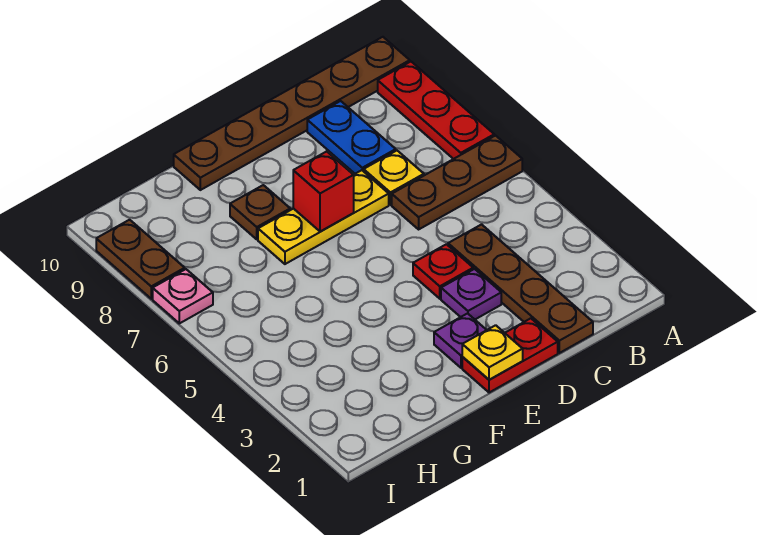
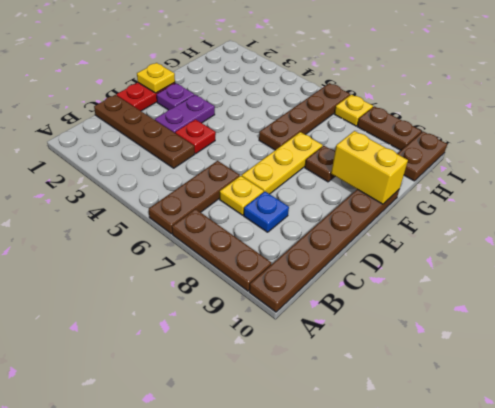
red 1x3 plate [378,62,494,159] -> brown 1x3 plate [172,209,271,291]
blue 1x2 plate [307,101,396,174] -> blue 1x1 plate [244,192,289,232]
purple 1x1 plate [441,269,501,319] -> purple 1x2 plate [155,95,215,133]
red 1x1 brick [293,151,354,232] -> none
none -> brown 1x4 plate [259,83,350,150]
none -> yellow 1x2 brick [331,131,408,204]
none -> brown 1x2 plate [398,132,447,181]
pink 1x1 plate [153,269,213,323] -> yellow 1x1 plate [335,95,373,126]

